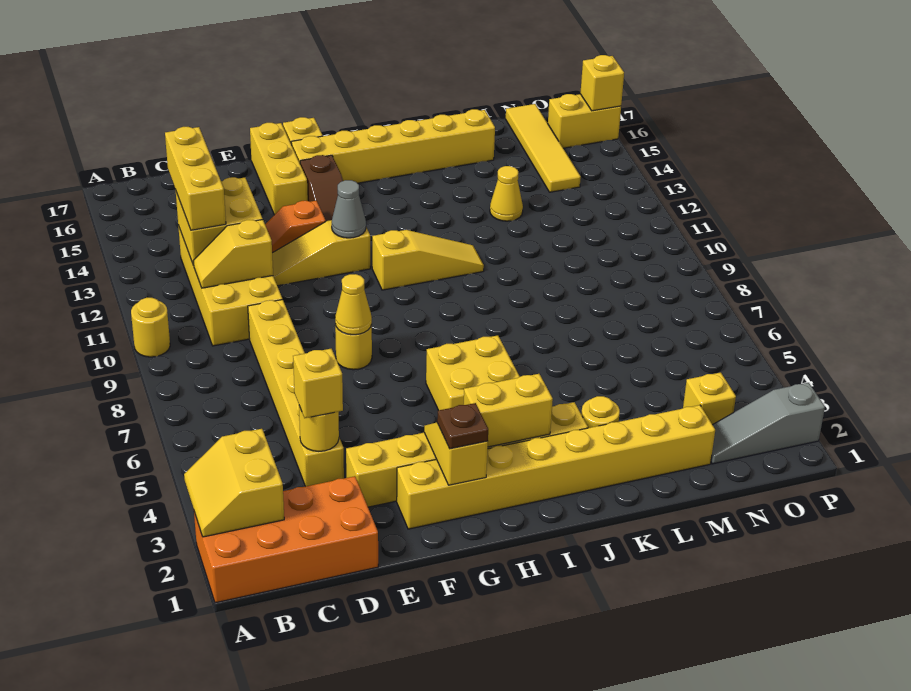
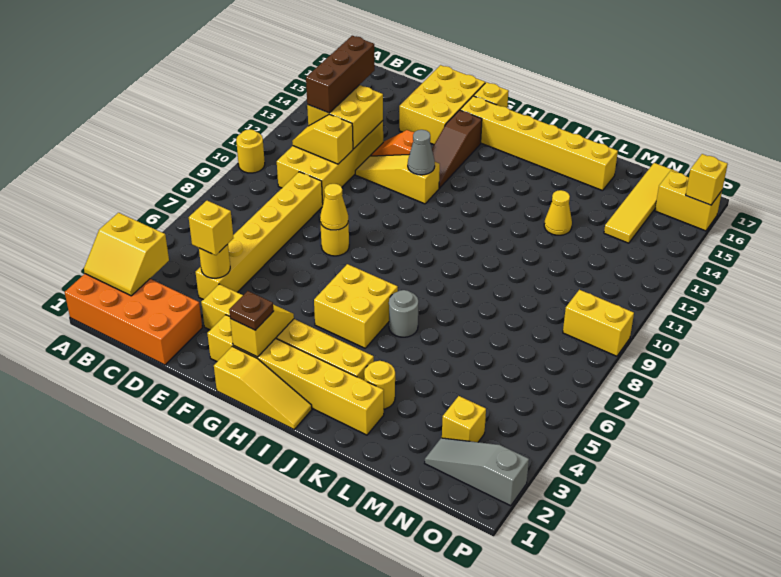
yellow 2x2 slope [184,429,284,537] -> yellow 2x2 slope turned to [84,213,169,296]
yellow 1x3 brick [165,127,226,230] -> brown 1x3 brick [306,36,375,113]
yellow 1x8 brick [397,405,715,529] -> yellow 1x6 brick [207,315,384,435]
yellow 1x3 brick [250,123,308,215] -> yellow 2x3 brick [399,65,485,144]
yellow 1x2 brick [464,374,553,447] -> yellow 1x2 brick moved to [563,290,634,356]
yellow 1x3 slope [372,230,484,290] -> yellow 1x3 slope moved to [214,346,312,429]
none -> grey 1x1 round brick [389,290,418,337]

